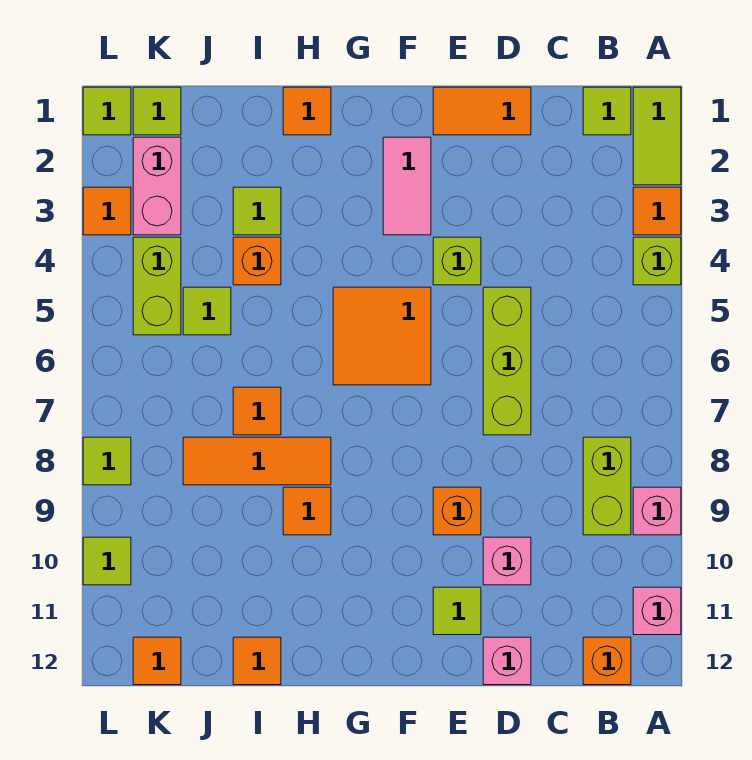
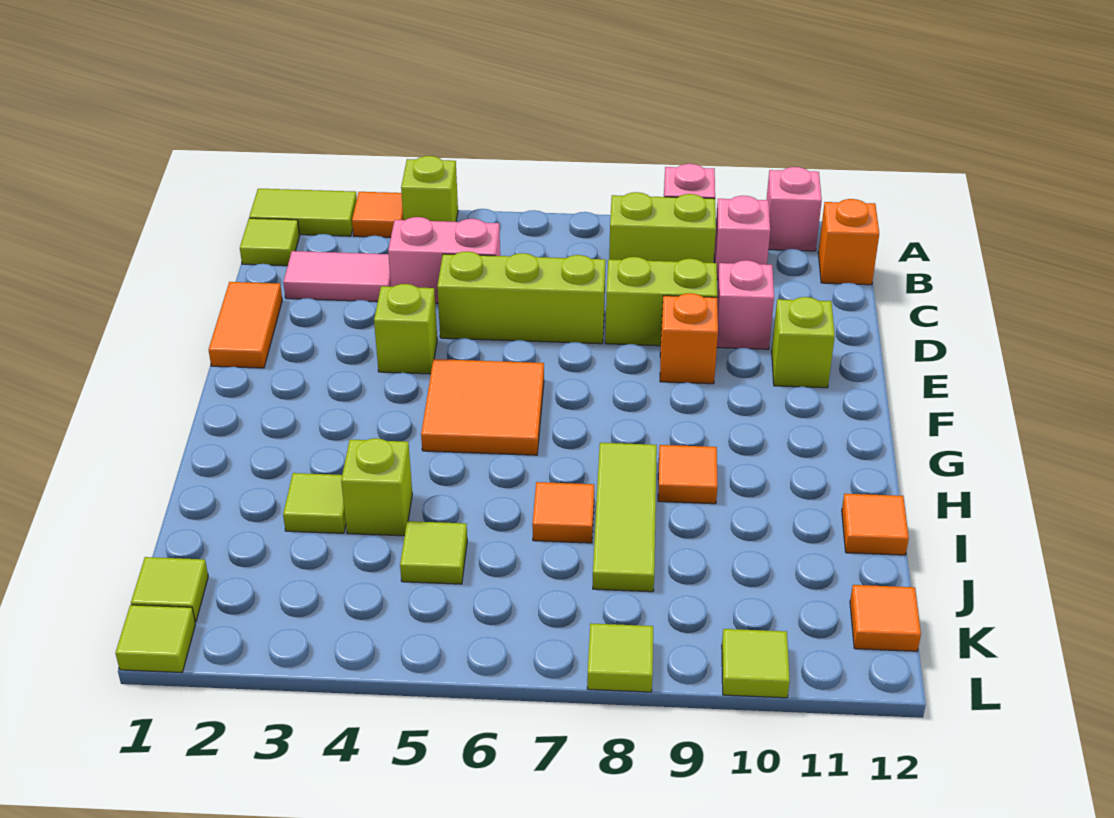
pink 1x1 brick [483,637,531,685] -> pink 1x1 brick moved to [714,196,770,280]
lime 1x1 tile [433,587,481,635] -> lime 1x1 brick [772,297,835,388]
pink 1x2 tile [383,137,431,235] -> pink 1x2 tile moved to [283,251,391,302]
orange 1x1 tile [283,87,331,135] -> none
orange 1x3 tile [183,437,331,485] -> lime 1x3 tile [593,443,657,592]
orange 1x1 brick [233,237,281,285] -> lime 1x1 brick [341,438,412,536]
pink 1x2 brick [133,137,181,235] -> pink 1x2 brick moved to [388,217,500,304]
lime 1x2 brick [133,237,181,335] -> lime 1x2 brick moved to [605,257,717,346]
orange 1x1 tile [83,187,131,235] -> none

